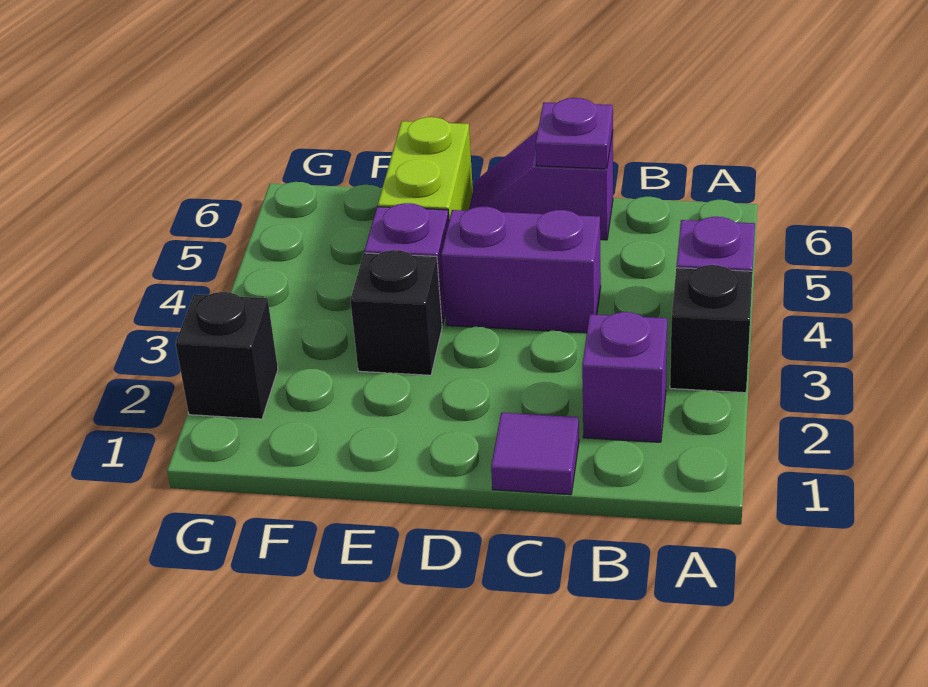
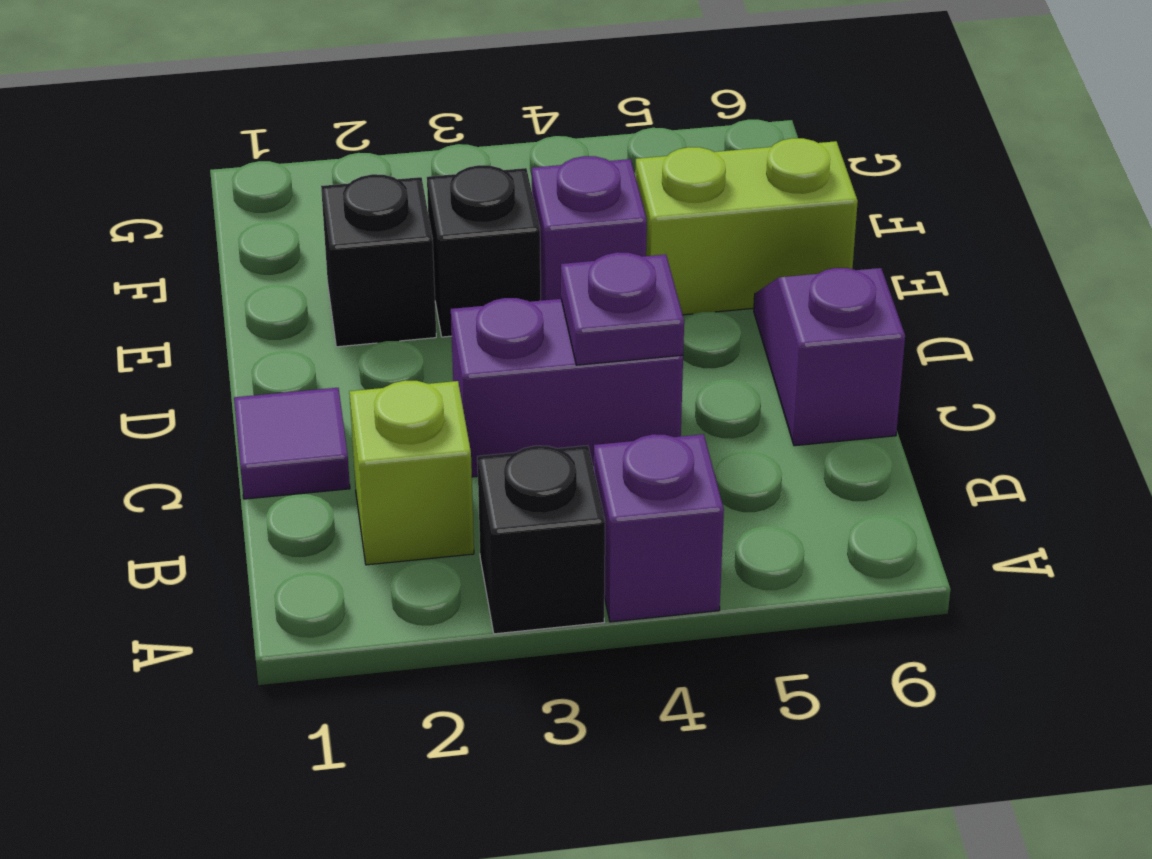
purple 1x1 brick [582,312,667,442] -> lime 1x1 brick [349,380,474,565]
purple 1x2 brick [441,207,601,333] -> purple 1x2 brick turned to [451,298,683,477]
purple 1x1 plate [536,98,613,169] -> purple 1x1 plate moved to [561,252,684,365]
black 1x1 brick [176,292,278,419] -> black 1x1 brick moved to [321,174,436,347]

